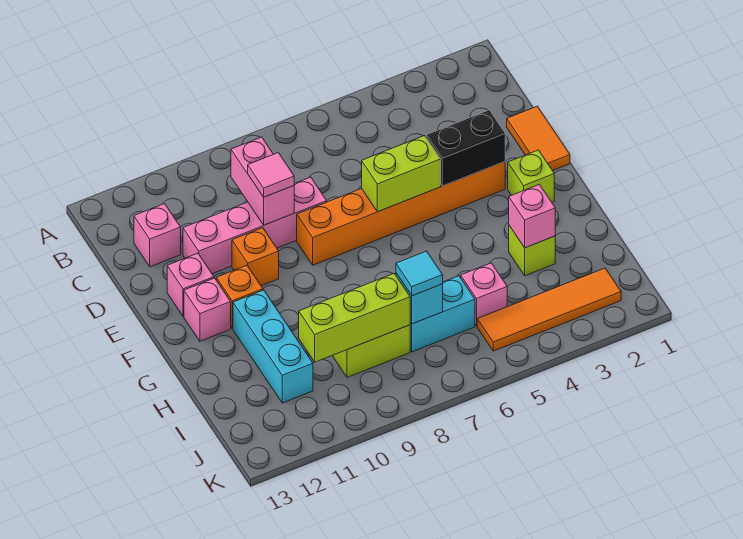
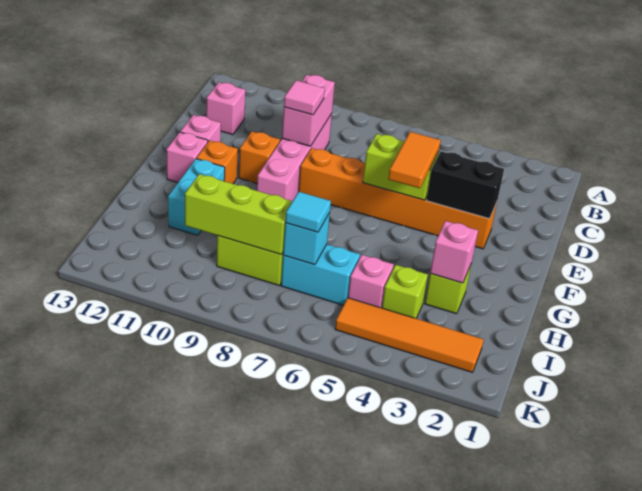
orange 1x2 tile [507,106,570,171] -> orange 1x2 tile moved to [389,132,441,188]
pink 1x4 brick [183,177,327,274] -> pink 1x4 brick turned to [257,114,332,201]
lime 1x1 brick [508,150,554,202] -> lime 1x1 brick moved to [382,265,428,318]
cyan 1x3 brick [233,290,313,403] -> cyan 1x2 brick [168,159,225,235]

